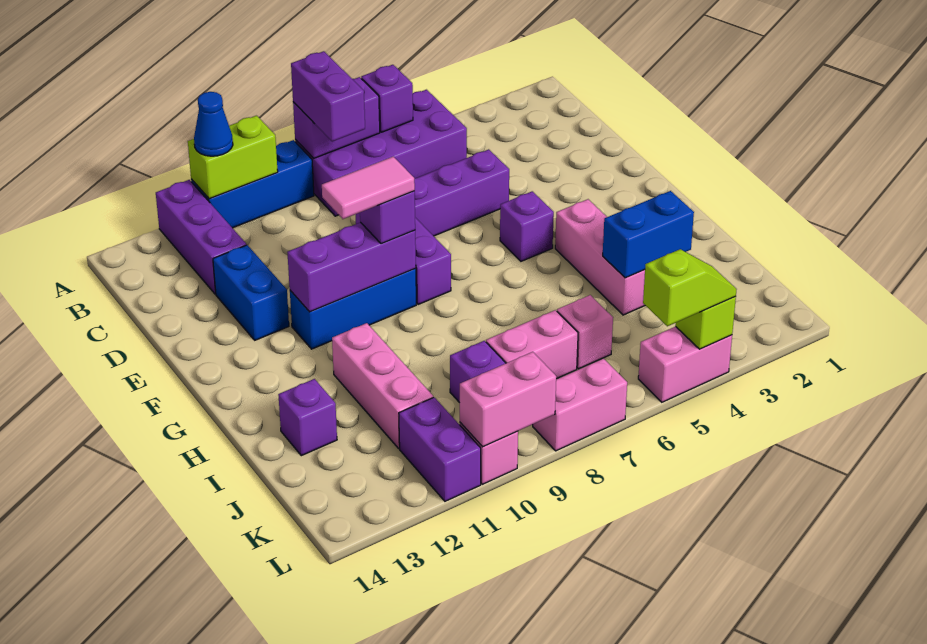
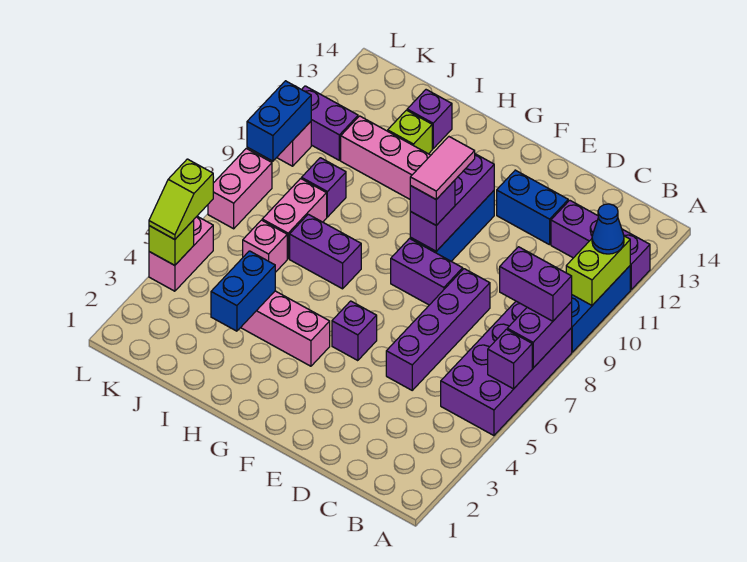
none -> purple 1x2 brick [290,214,361,289]
none -> lime 1x1 brick [388,110,432,154]
pink 1x2 brick [460,352,556,447] -> blue 1x2 brick [247,81,311,161]

